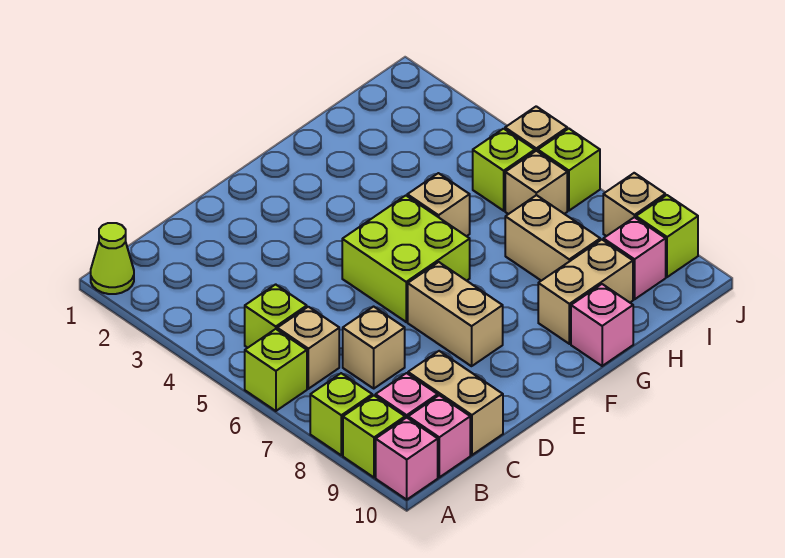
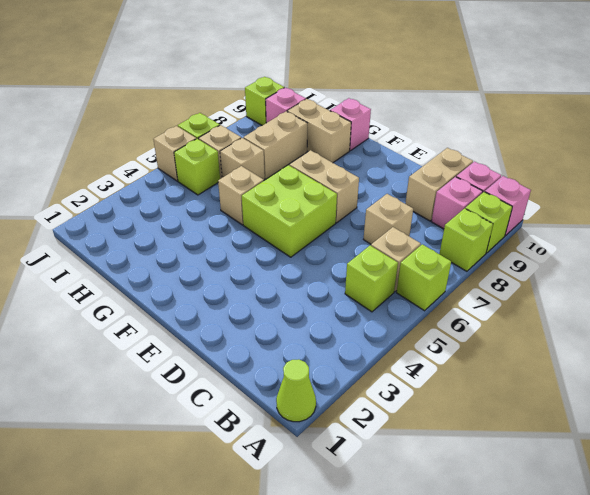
tan 1x2 brick [408,262,503,366] -> tan 1x2 brick turned to [289,150,359,223]
tan 1x1 brick [603,173,665,236] -> tan 1x1 brick moved to [220,138,265,180]

